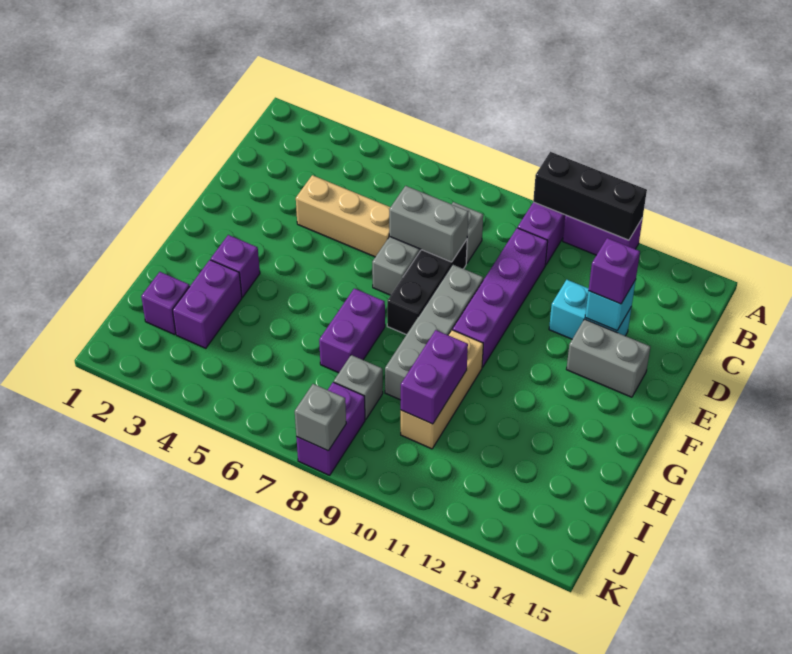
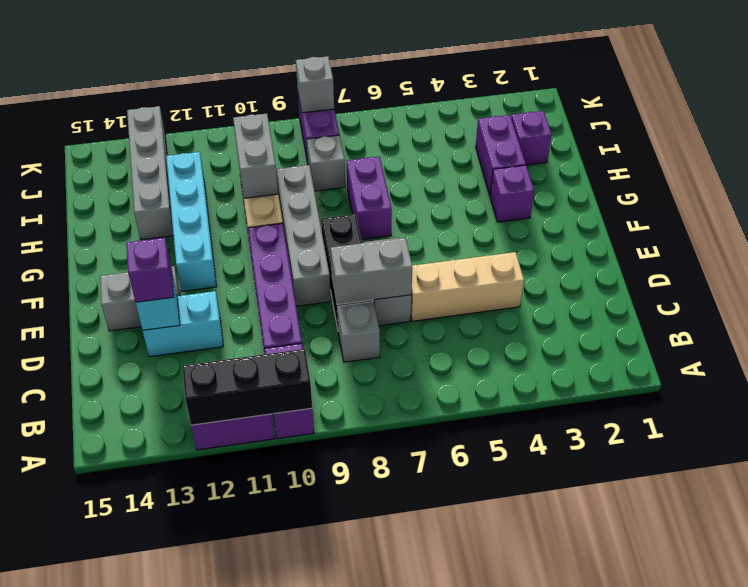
none -> cyan 1x4 brick [166,152,217,291]
purple 1x2 brick [401,330,468,424] -> grey 1x2 brick [233,114,278,198]
none -> grey 1x4 brick [127,106,174,240]

